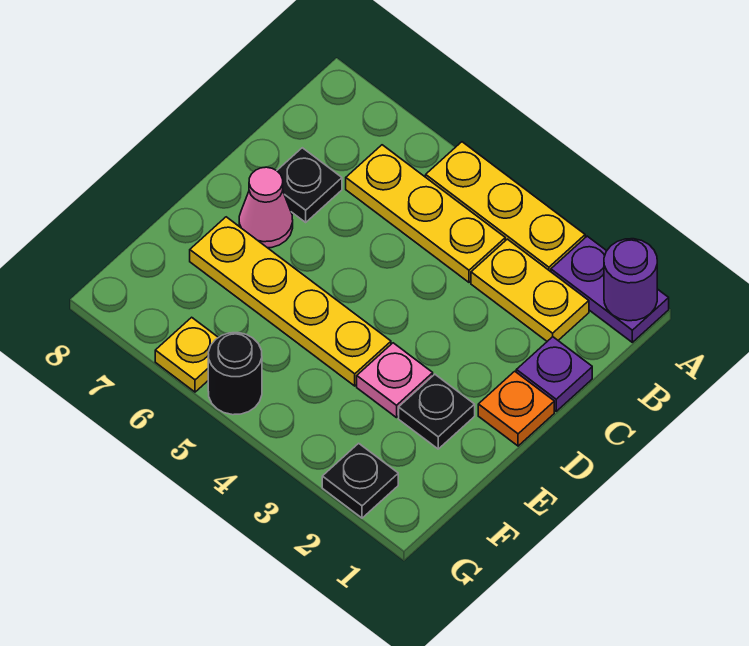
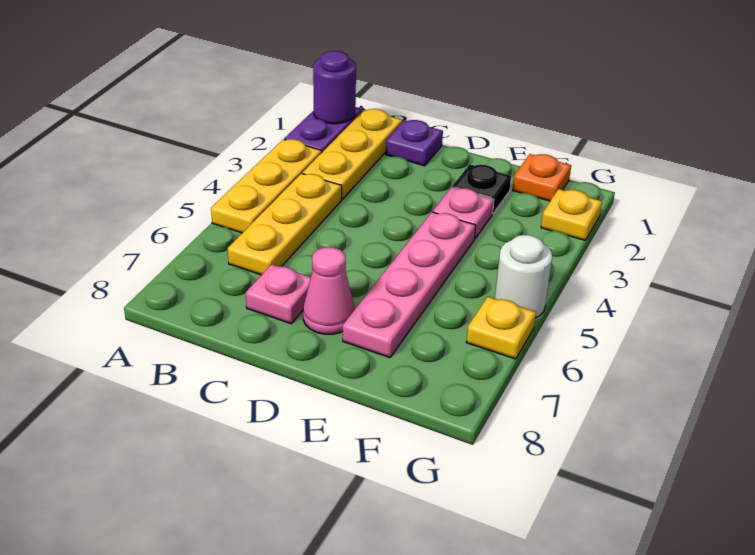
yellow 1x2 plate [471,239,589,341] -> yellow 1x3 plate [302,109,402,199]
black 1x1 plate [277,148,342,222] -> pink 1x1 plate [246,264,311,324]
orange 1x1 plate [478,371,554,446] -> orange 1x1 plate moved to [513,154,571,201]
yellow 1x4 plate [190,217,391,386] -> pink 1x4 plate [343,212,476,358]
black 1x1 plate [322,443,398,518] -> yellow 1x1 plate [541,189,602,240]
black 1x1 round brick [208,333,262,415] -> white 1x1 round brick [495,235,552,318]

